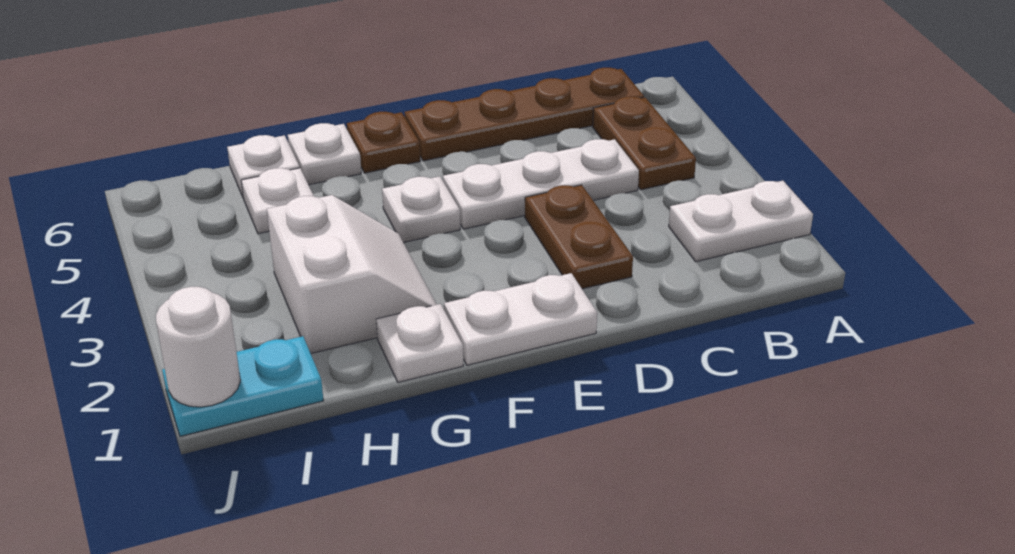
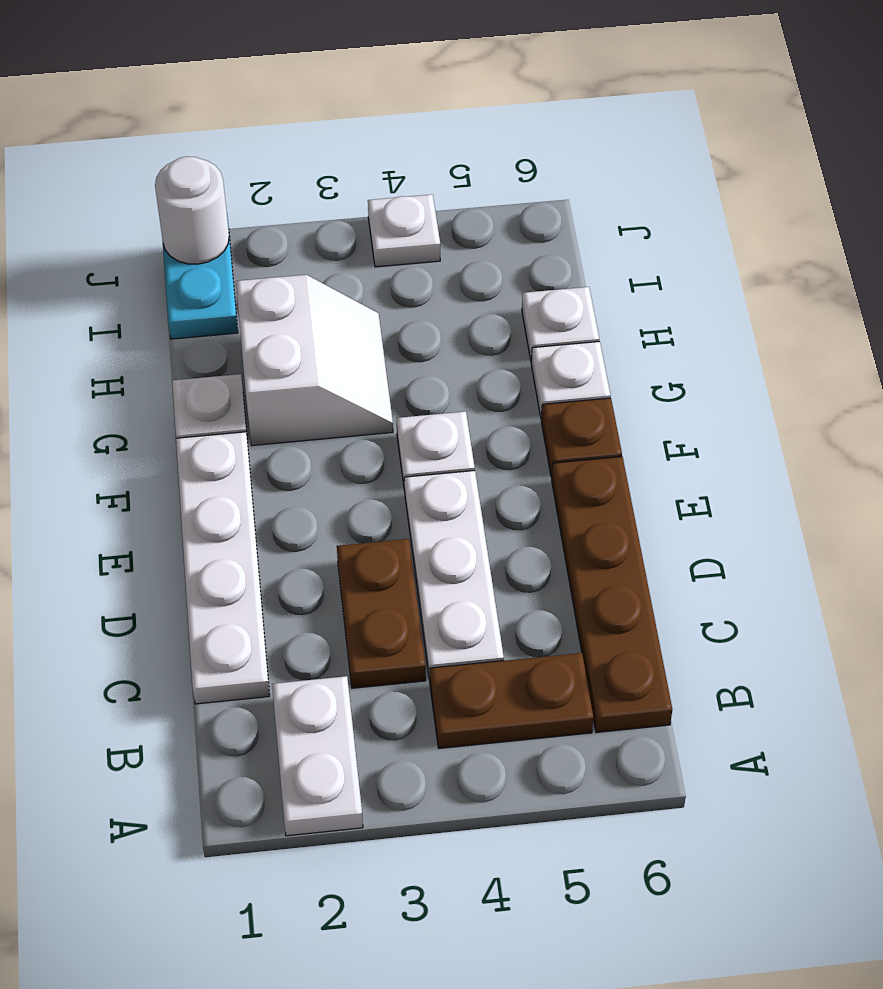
brown 1x2 plate [525,185,633,289] -> brown 1x2 plate turned to [337,539,426,688]
white 1x2 plate [444,273,597,365] -> white 1x4 plate [176,432,270,704]
white 2x2 slope [267,195,437,353] -> white 2x2 slope turned to [236,275,393,446]
white 1x1 plate [241,168,313,234] -> white 1x1 plate moved to [368,194,440,267]

